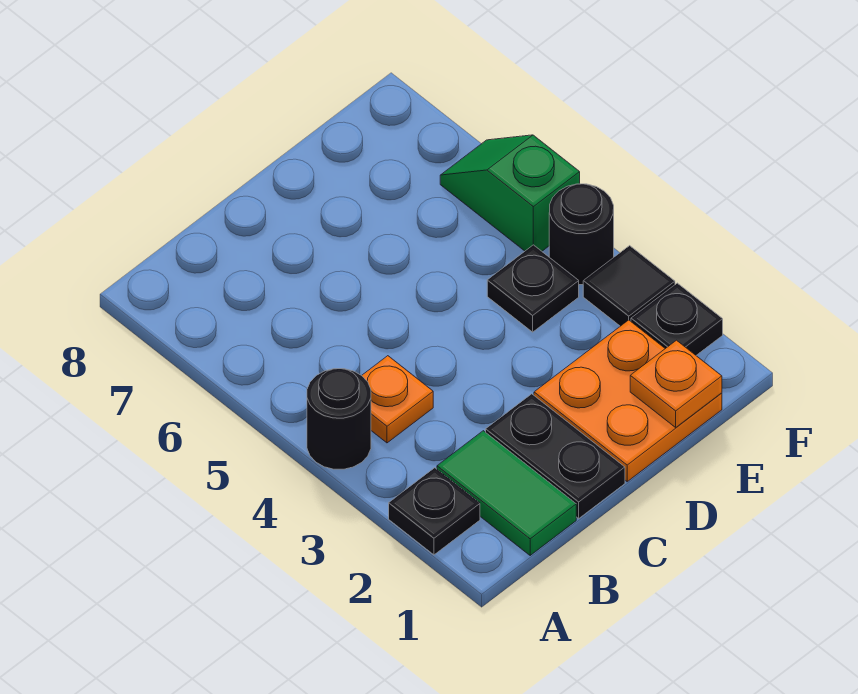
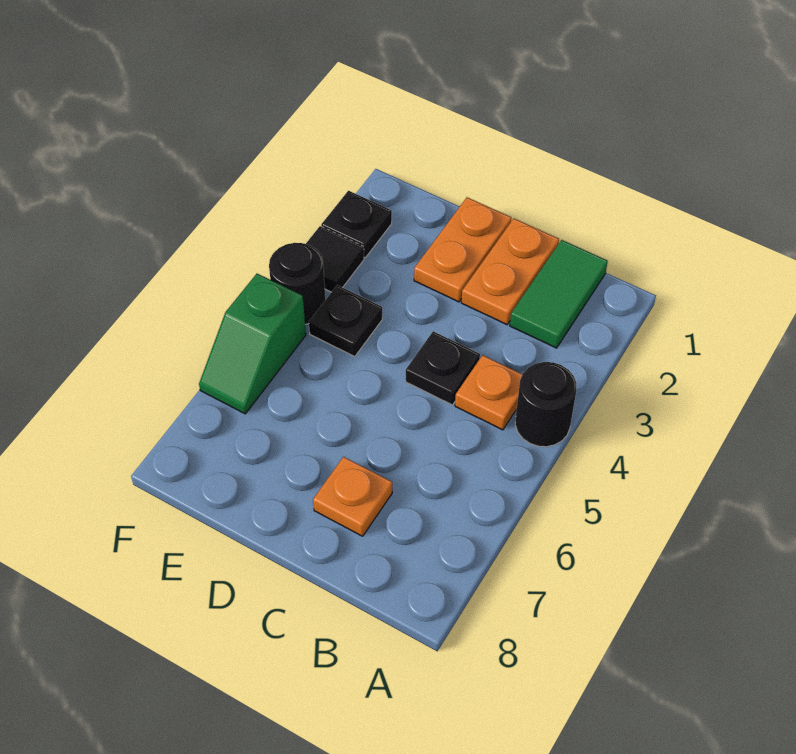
black 1x1 plate [389,468,480,555] -> black 1x1 plate moved to [406,331,480,405]
black 1x2 plate [486,394,625,518] -> orange 1x2 plate [461,219,559,325]
orange 2x2 plate [534,320,722,482] -> orange 1x2 plate [414,197,511,302]
orange 1x1 plate [630,340,722,427] -> orange 1x1 plate moved to [313,457,392,536]

